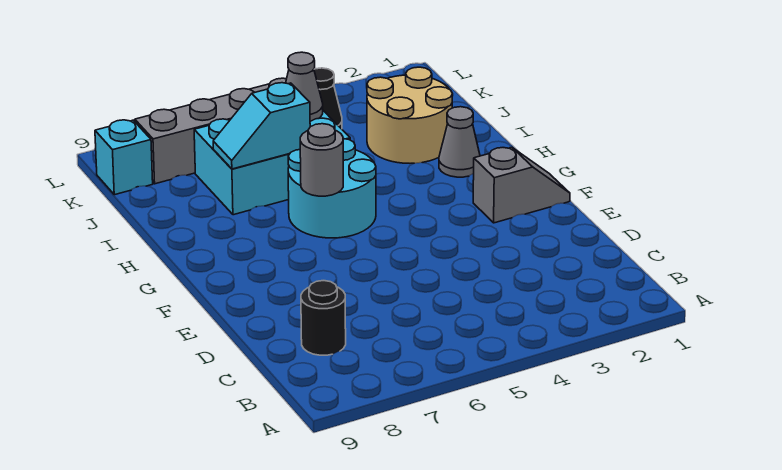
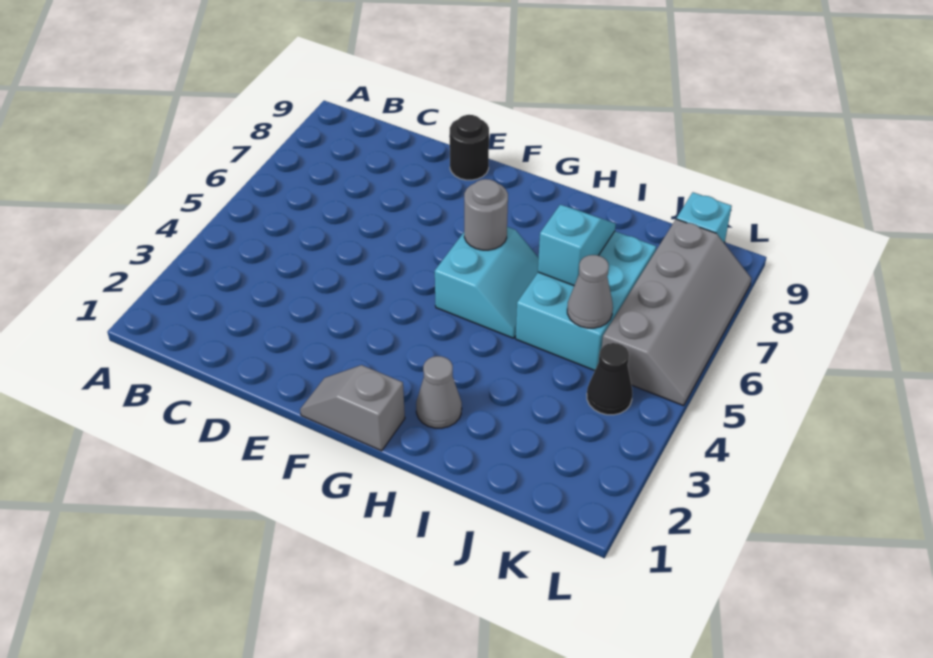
black 1x1 round brick [301,281,346,355] -> black 1x1 round brick moved to [450,115,489,180]
grey 1x2 slope [473,147,570,223] -> grey 1x2 slope turned to [300,365,405,451]
cyan 2x2 round brick [288,139,376,238] -> cyan 2x2 slope [435,227,539,338]
tan 2x2 round brick [367,67,453,163] -> none

